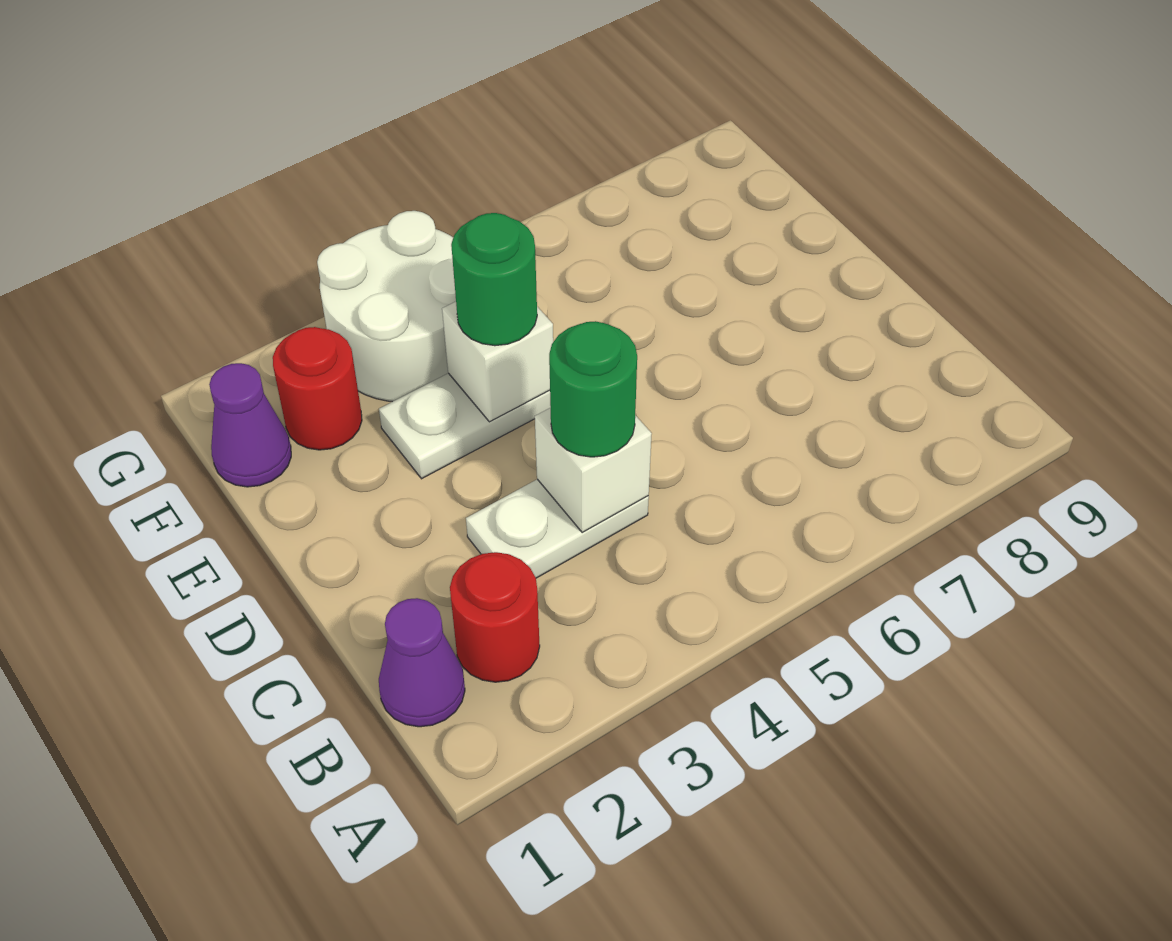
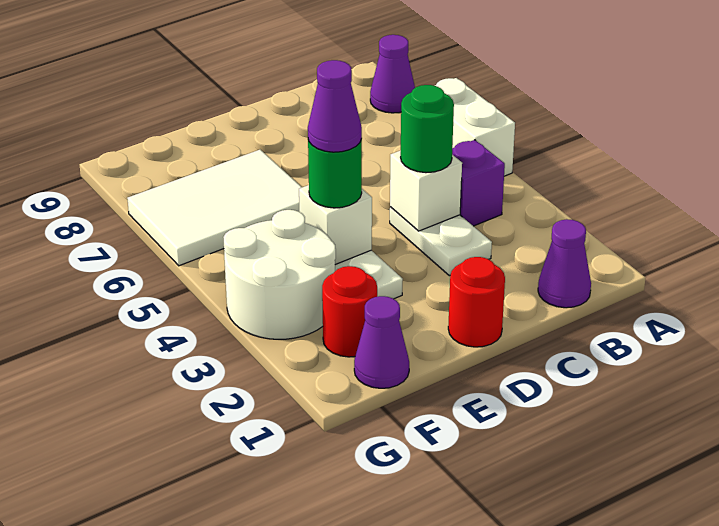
none -> white 1x2 brick [435,78,515,176]
none -> purple 1x1 cone [370,35,415,113]
red 1x1 round brick [450,552,540,682] -> red 1x1 round brick moved to [448,257,505,347]
none -> purple 1x1 brick [452,140,505,226]
none -> purple 1x1 cone [308,60,362,152]
none -> white 2x3 tile [127,150,302,266]

